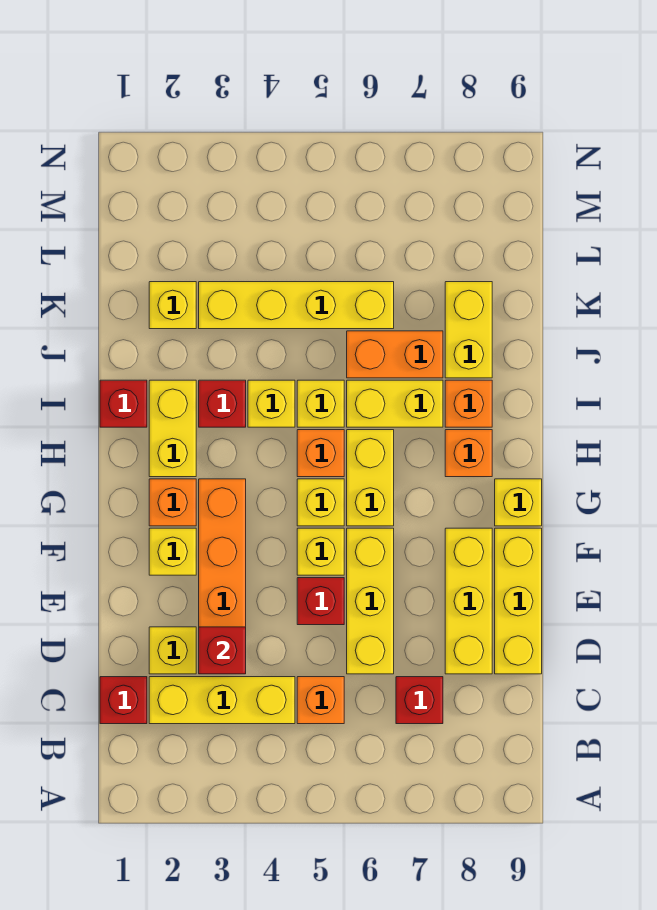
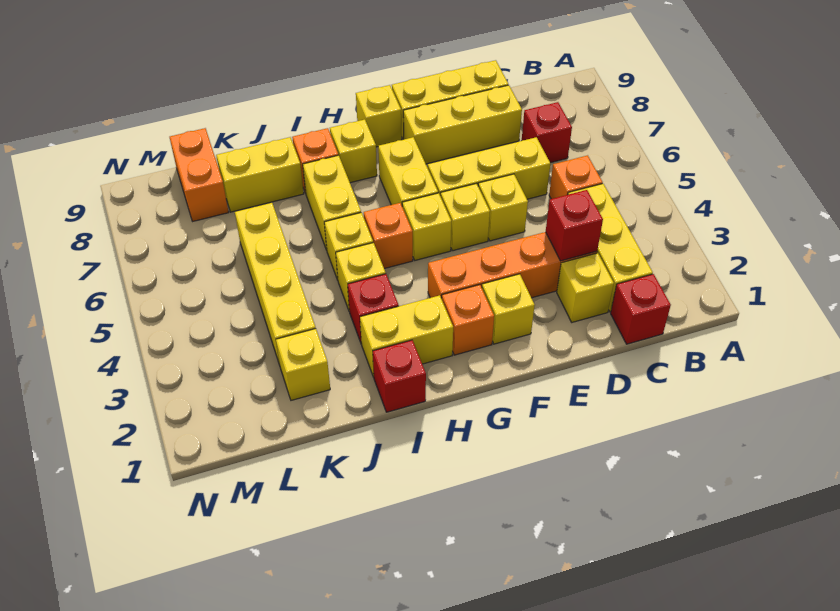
red 1x1 brick [297,578,344,625] -> yellow 1x1 brick [478,174,528,241]
yellow 1x2 brick [347,430,394,526] -> yellow 1x2 brick turned to [378,137,438,205]
orange 1x1 brick [445,430,492,477] -> yellow 1x1 brick [330,119,377,183]
orange 1x2 brick [347,331,443,378] -> orange 1x2 brick moved to [170,128,229,221]

